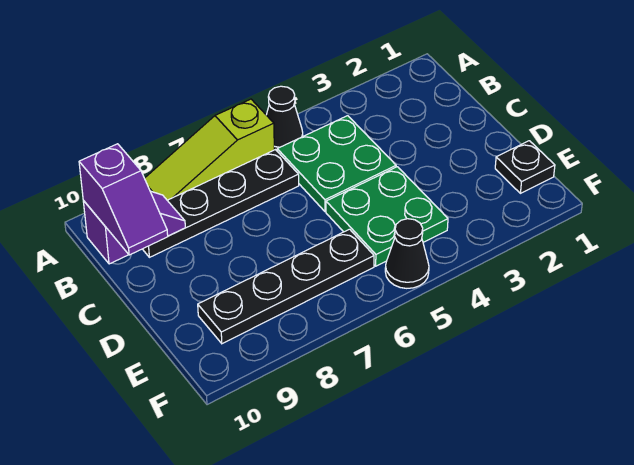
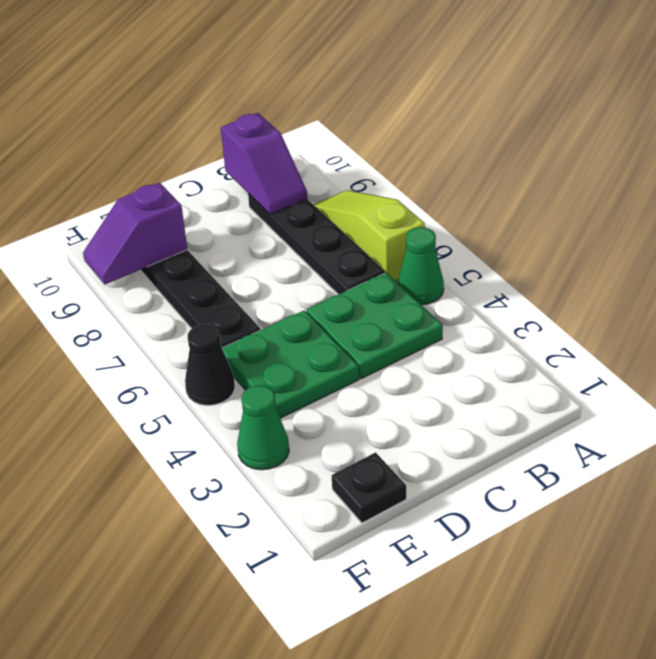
black 1x1 cone [267,86,303,151] -> green 1x1 cone [397,227,444,305]
purple 1x2 slope [79,144,168,255] -> purple 1x2 slope moved to [83,183,187,284]
none -> green 1x1 cone [237,385,289,470]

